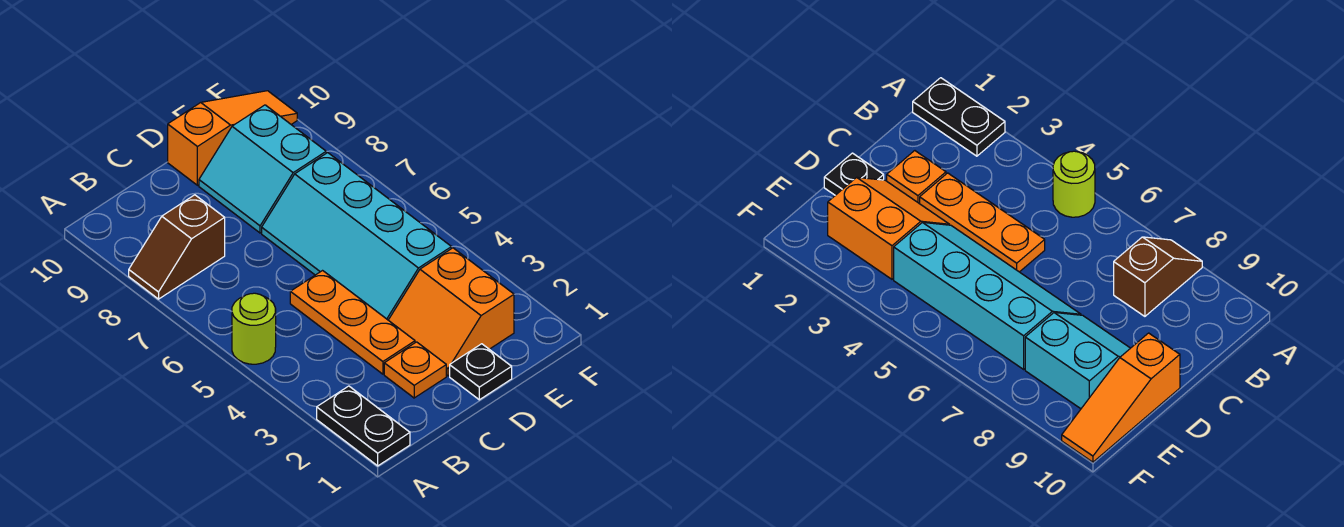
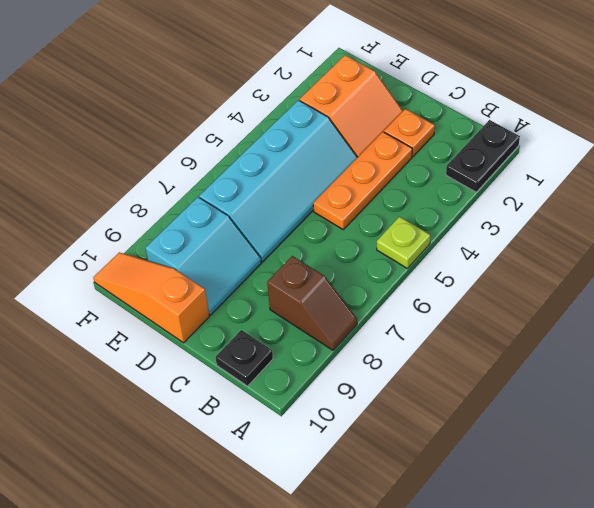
lime 1x1 round brick [232,293,276,364] -> lime 1x1 plate [377,217,430,269]
black 1x1 plate [450,344,512,400] -> black 1x1 plate moved to [216,330,273,386]

